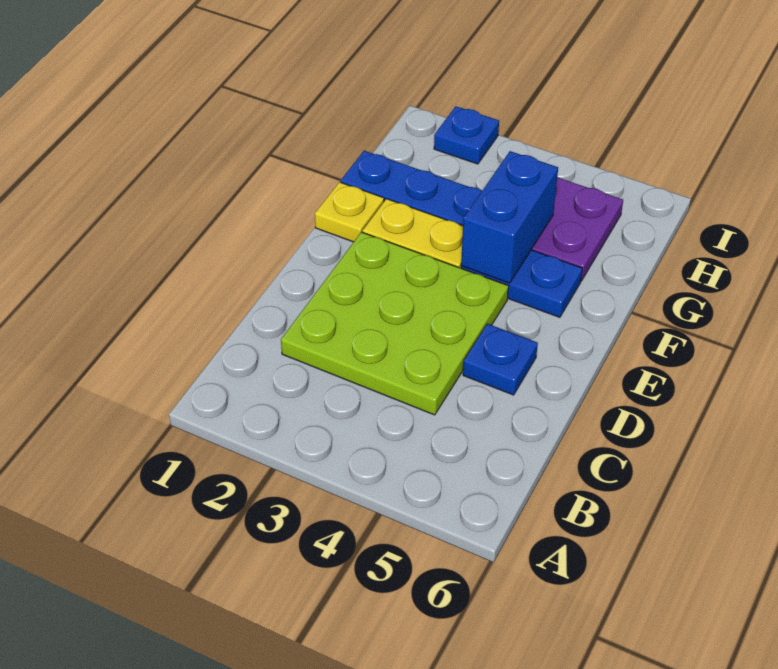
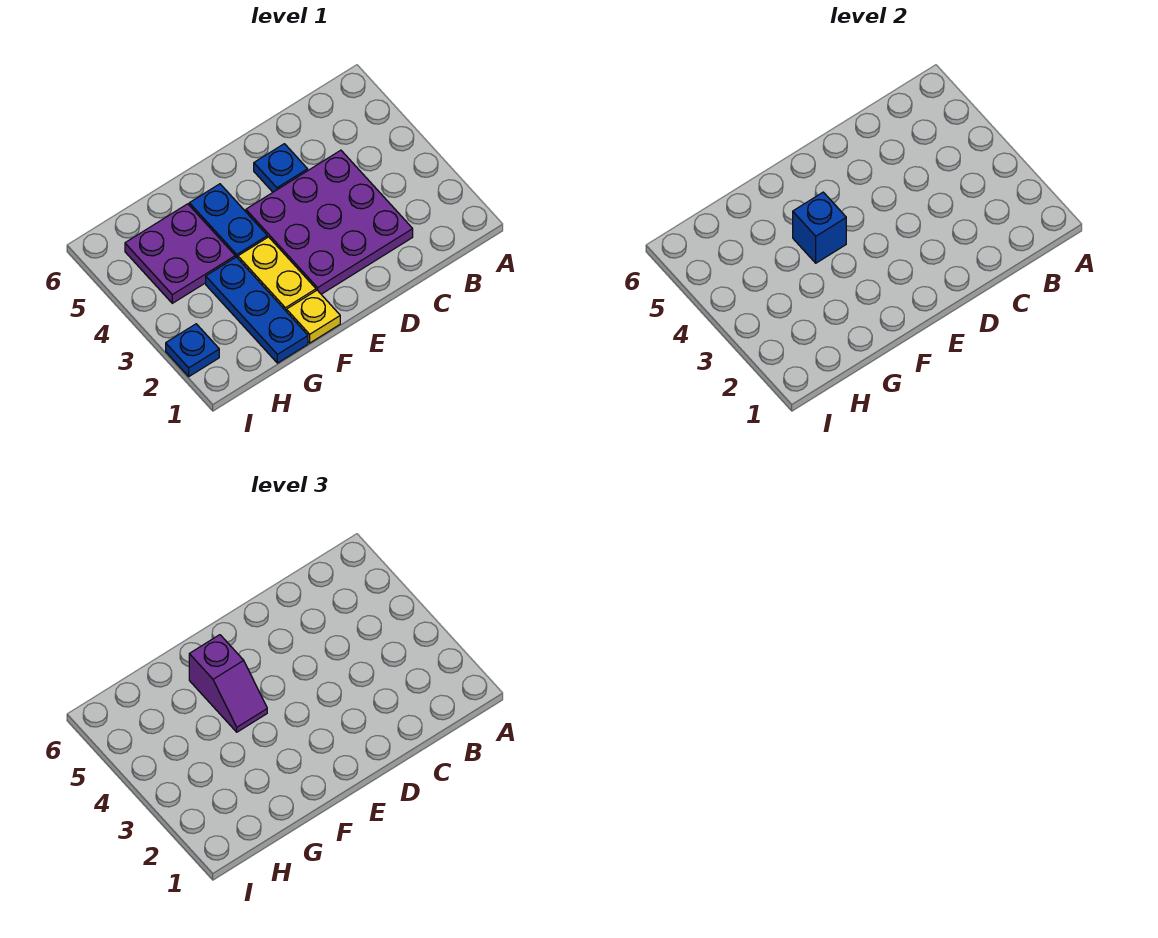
lime 3x3 plate [281,232,508,415] -> purple 3x3 plate [246,150,413,294]
blue 1x2 brick [461,151,558,283] -> blue 1x1 brick [793,192,846,263]
none -> purple 1x2 slope [189,635,267,732]

